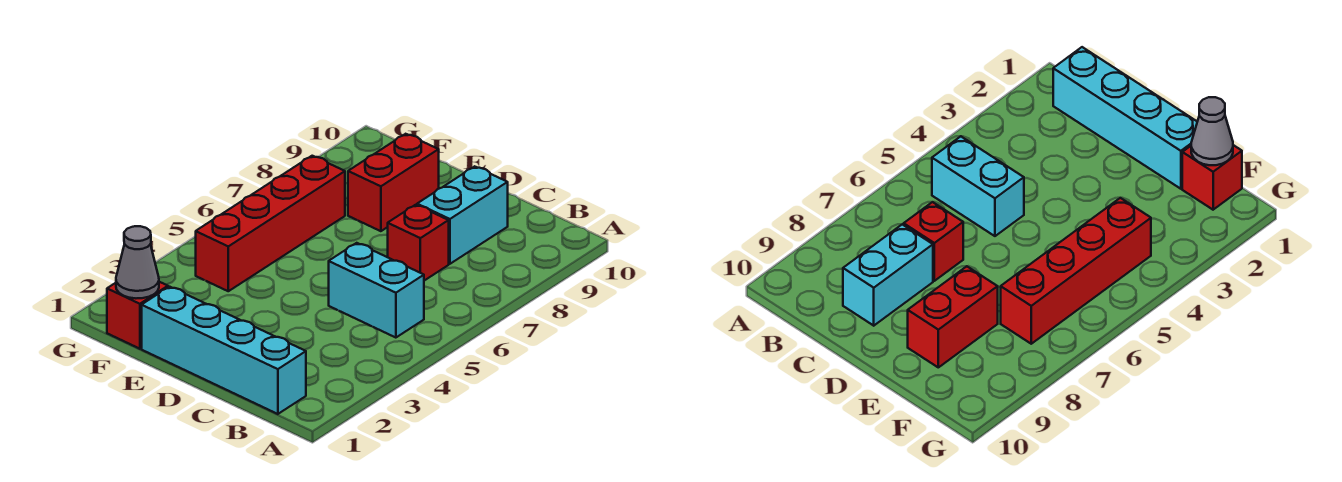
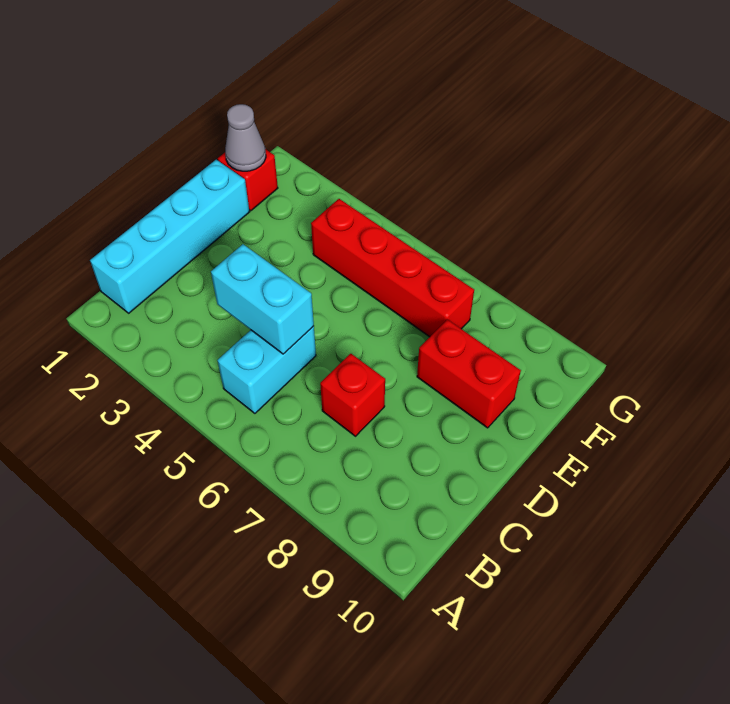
cyan 1x2 brick [417,166,508,264] -> cyan 1x2 brick moved to [211,244,314,354]

